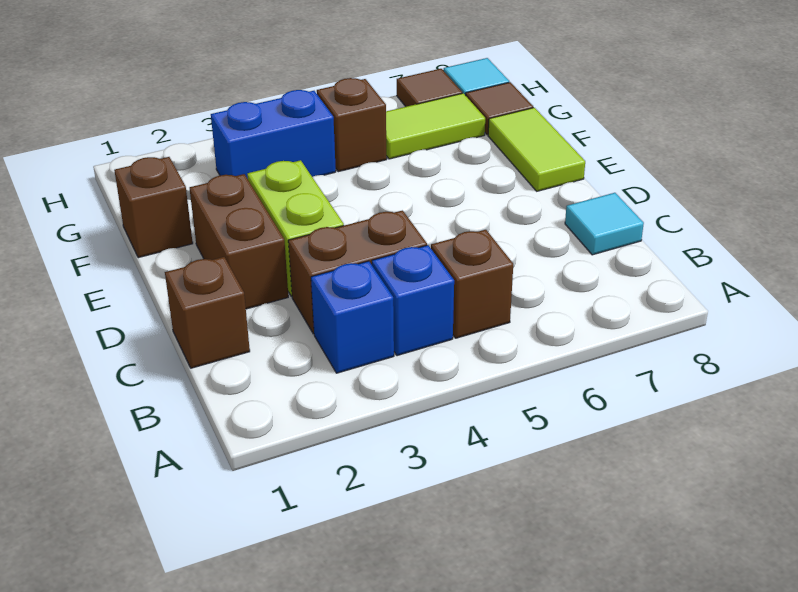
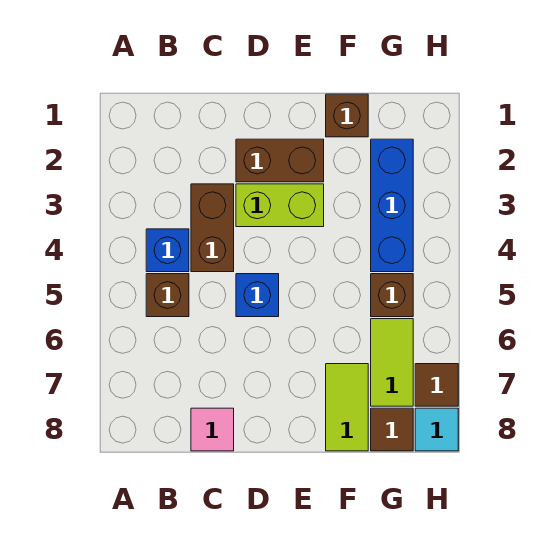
blue 1x1 brick [311,261,394,373] -> blue 1x1 brick moved to [236,274,279,317]
brown 1x1 brick [165,257,250,368] -> none
cyan 1x1 tile [565,193,644,255] -> pink 1x1 tile [191,408,234,451]
lime 1x2 tile [488,108,585,191] -> lime 1x2 tile turned to [326,364,368,451]
blue 1x2 brick [211,90,336,179] -> blue 1x3 brick [371,139,413,272]

